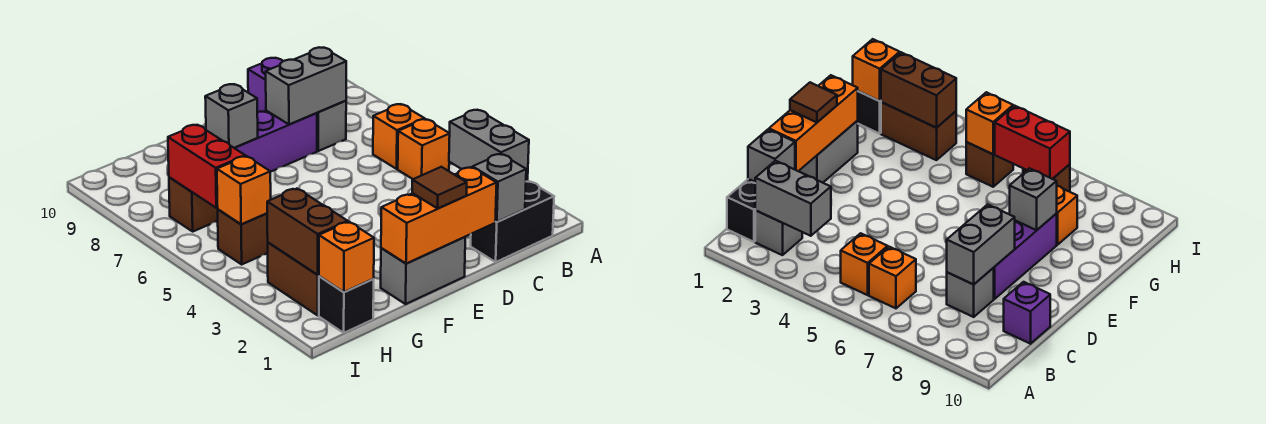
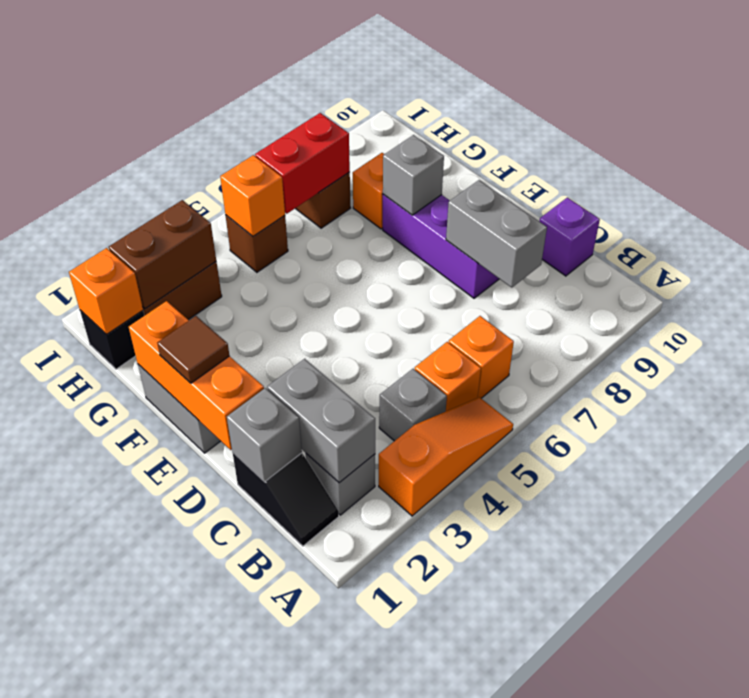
none -> orange 1x3 slope [379,397,513,516]
black 1x2 brick [471,181,554,262] -> black 1x2 slope [233,453,339,546]
grey 1x2 brick [449,110,529,180] -> grey 1x2 brick turned to [267,359,375,483]
grey 1x1 brick [317,101,346,151] -> grey 1x1 brick moved to [379,369,447,441]

